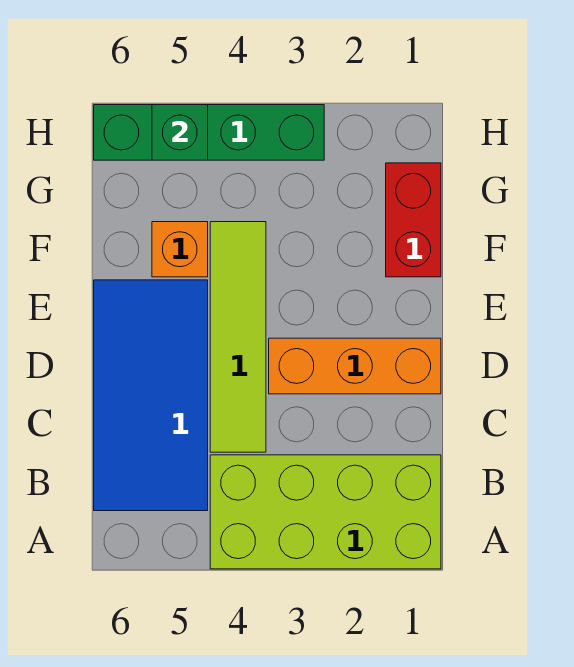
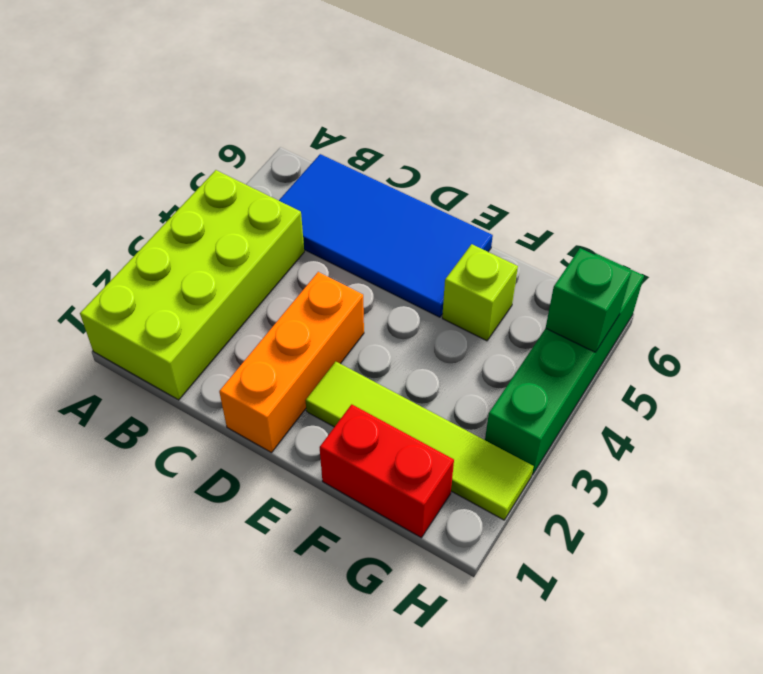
lime 1x4 tile [210,222,266,452] -> lime 1x4 tile moved to [306,362,534,520]
orange 1x1 brick [152,222,208,277] -> lime 1x1 brick [442,244,518,341]

